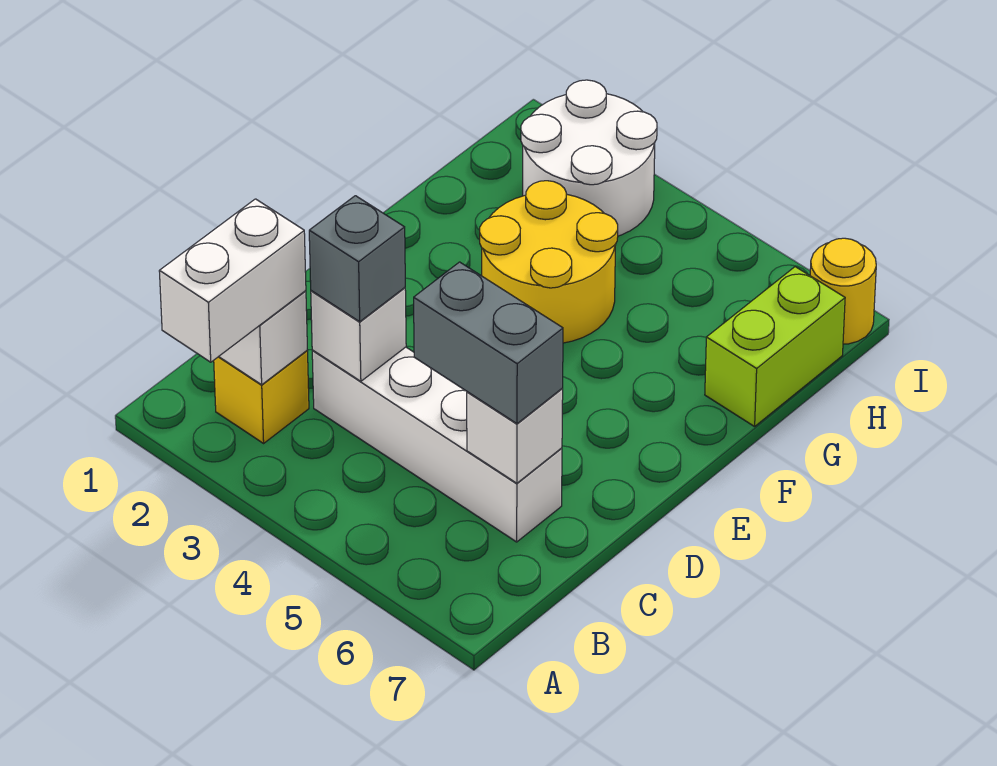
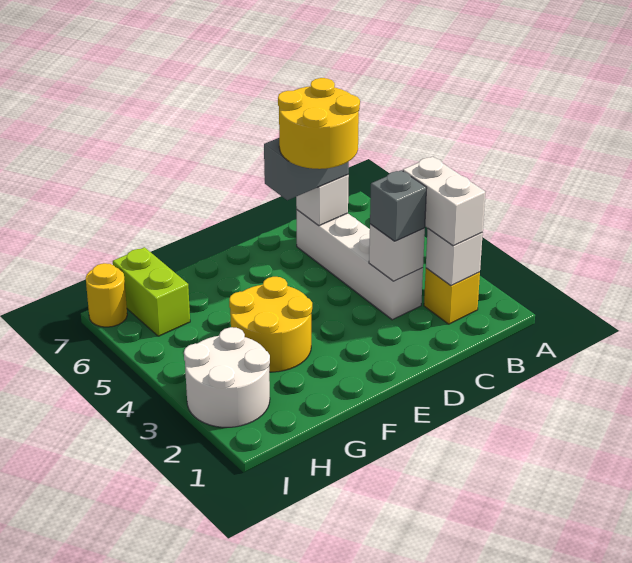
white 1x2 brick [159,199,306,362] -> white 1x2 brick turned to [403,157,485,246]
grey 1x2 brick [414,262,563,424] -> grey 1x2 brick turned to [264,138,349,200]
none -> yellow 2x2 round brick [278,78,360,169]
lime 1x2 brick [705,267,845,426] -> lime 1x2 brick turned to [113,247,190,336]

